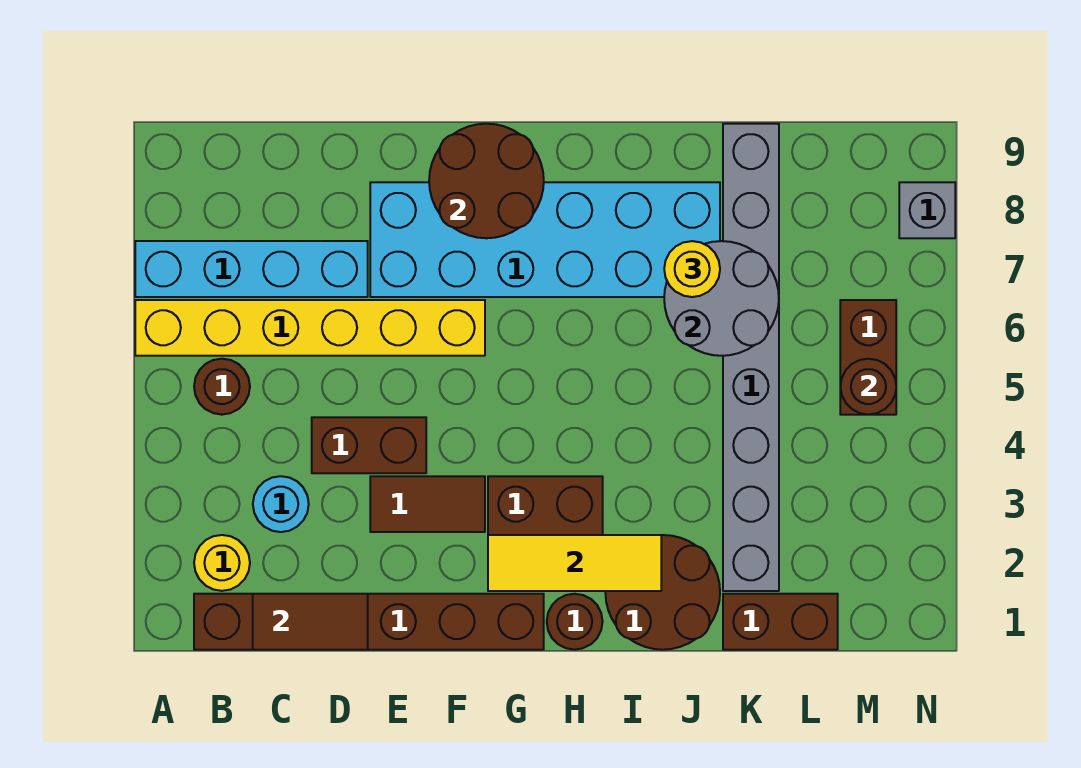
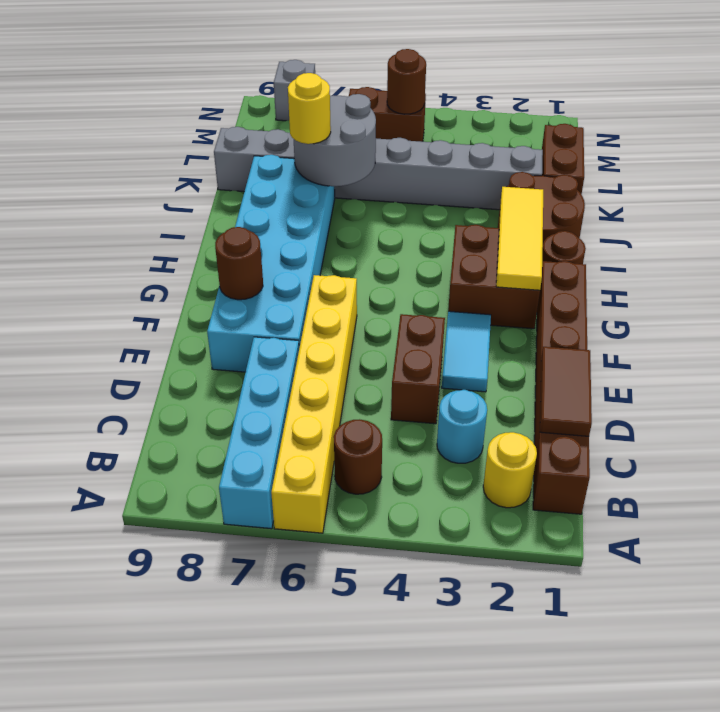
brown 1x2 tile [370,476,485,532] -> cyan 1x2 tile [442,311,491,392]
brown 2x2 round brick [429,124,544,238] -> brown 1x1 round brick [215,227,263,300]

